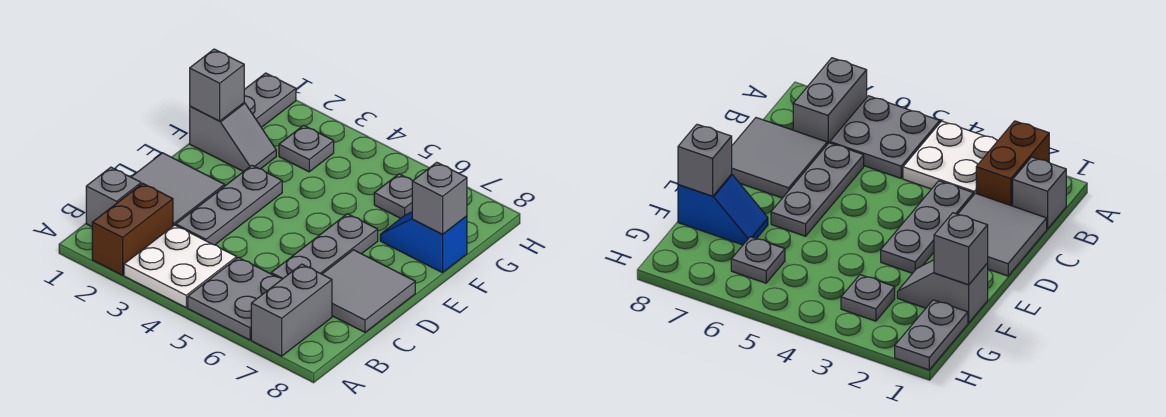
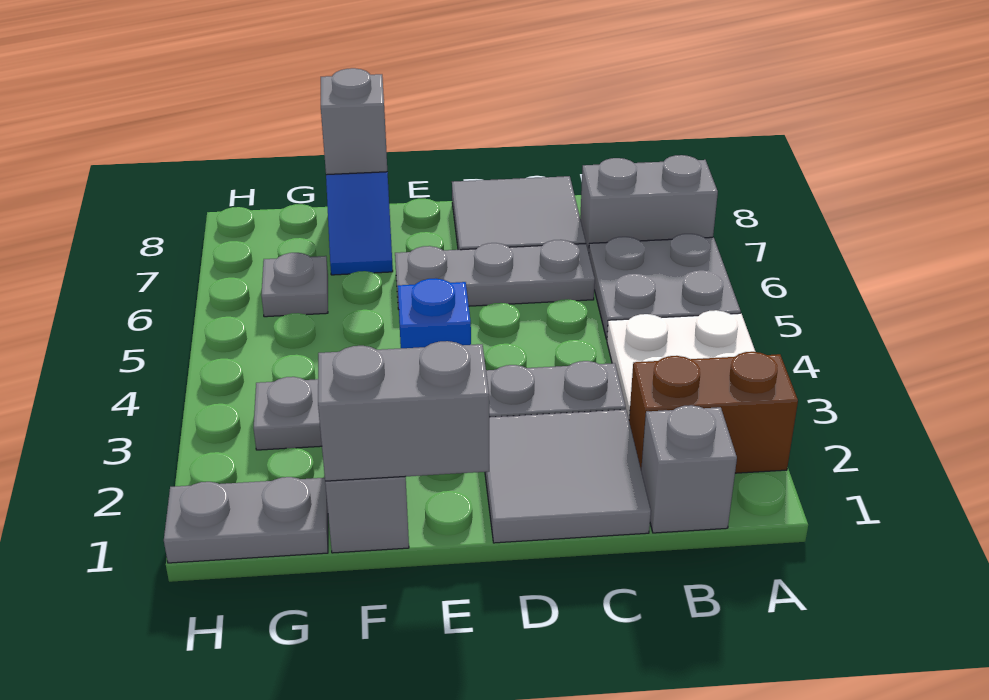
none -> blue 1x1 brick [398,278,471,348]
grey 1x1 brick [190,49,244,121] -> grey 1x2 brick [318,341,489,481]

